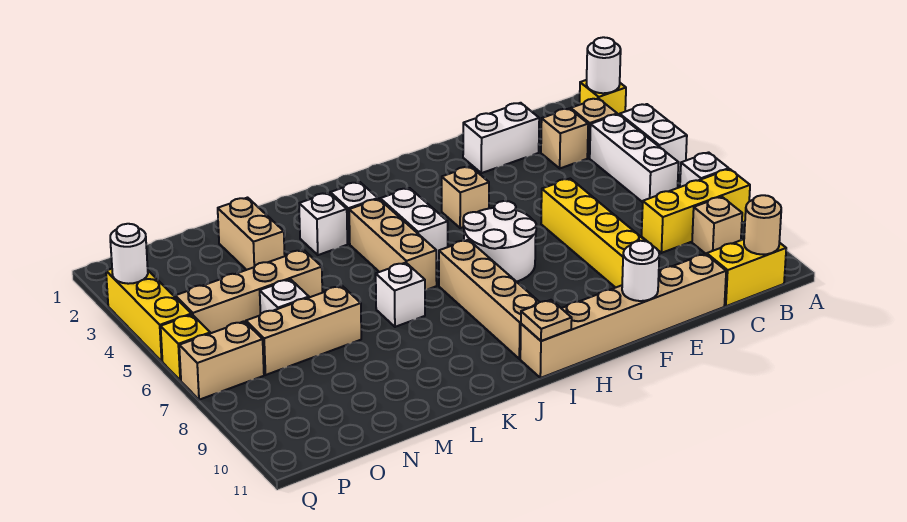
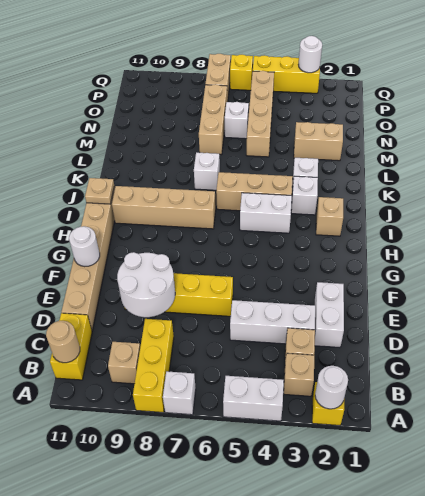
white 1x3 brick [590,114,679,202] -> white 1x3 brick moved to [230,300,315,344]
tan 1x1 brick [442,166,489,228] -> tan 1x1 brick moved to [316,197,343,236]
white 2x2 round brick [463,201,536,282] -> white 2x2 round brick moved to [117,252,175,317]

